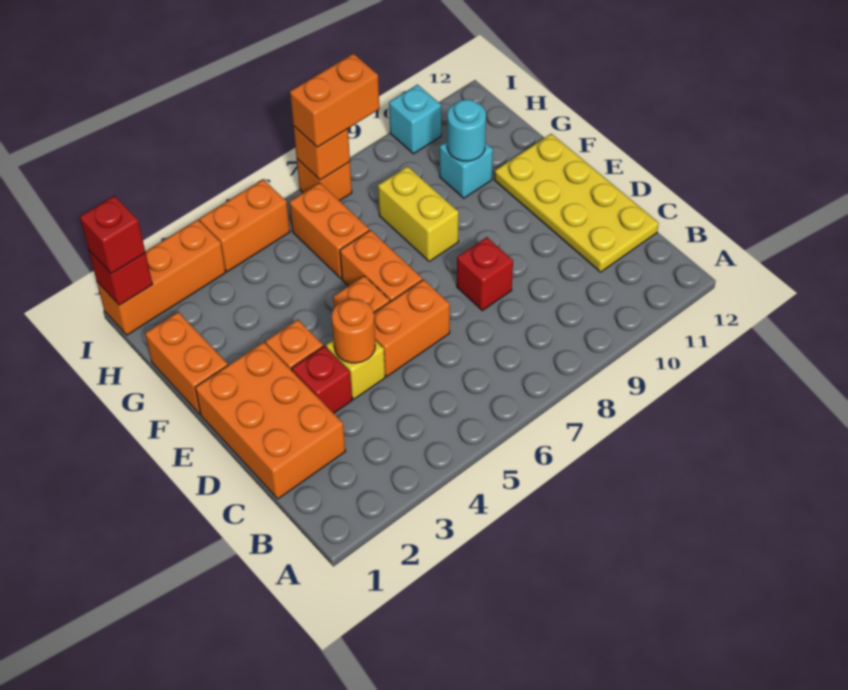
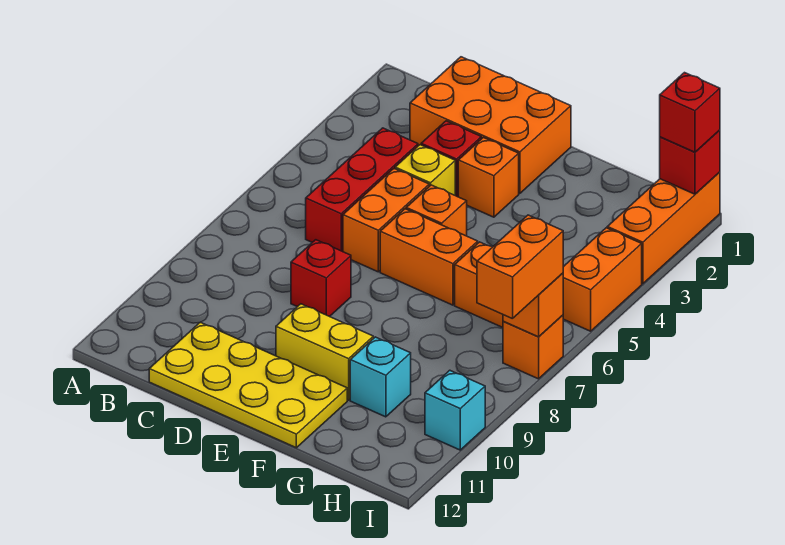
none -> red 1x3 brick [306,128,418,252]
orange 1x1 round brick [332,299,375,363] -> none
orange 1x2 brick [145,312,228,414] -> none
yellow 1x2 brick [378,166,459,261] -> yellow 1x2 brick moved to [276,304,373,400]
cyan 1x1 round brick [447,99,486,161] -> none

